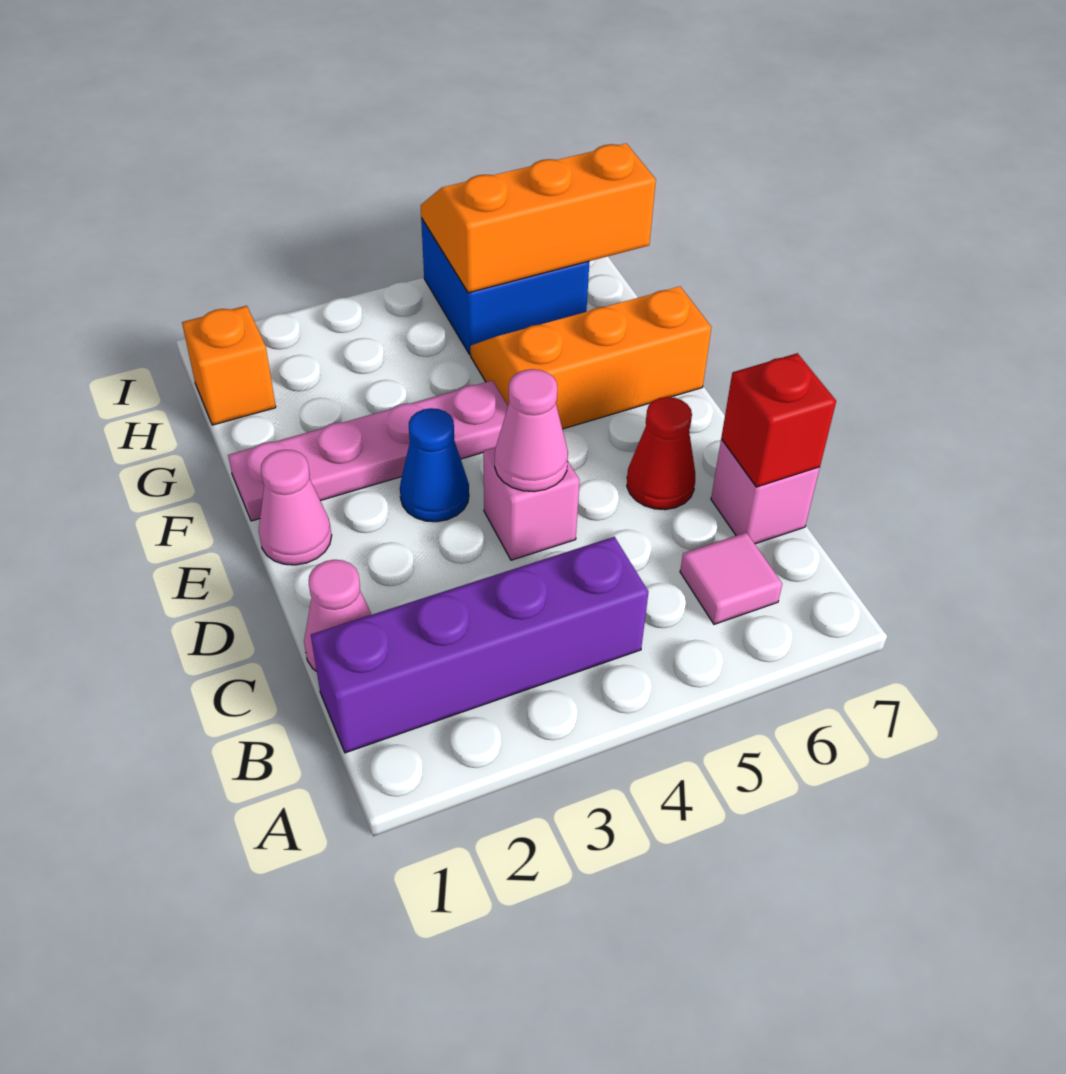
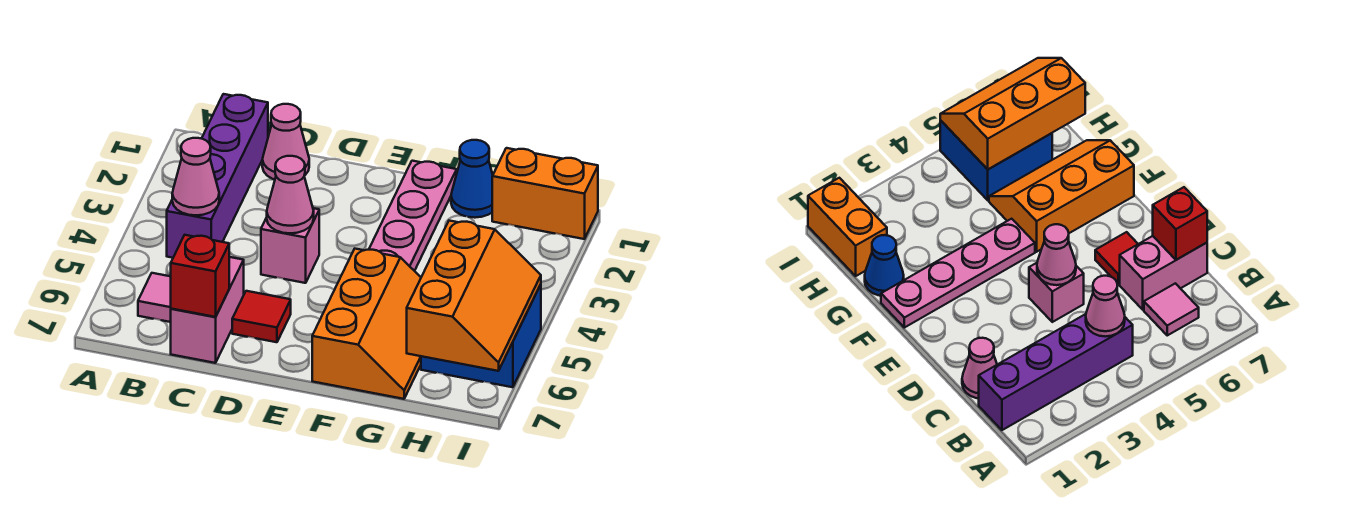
pink 1x1 brick [711,439,820,544] -> pink 1x2 brick [171,257,244,363]
red 1x1 cone [627,397,695,510] -> red 1x1 tile [232,291,291,342]
pink 1x1 cone [259,450,332,565] -> pink 1x1 cone moved to [172,138,219,215]
blue 1x1 cone [400,408,469,522] -> blue 1x1 cone moved to [451,140,493,218]
orange 1x1 brick [182,306,276,425] -> orange 1x2 brick [492,148,598,239]

